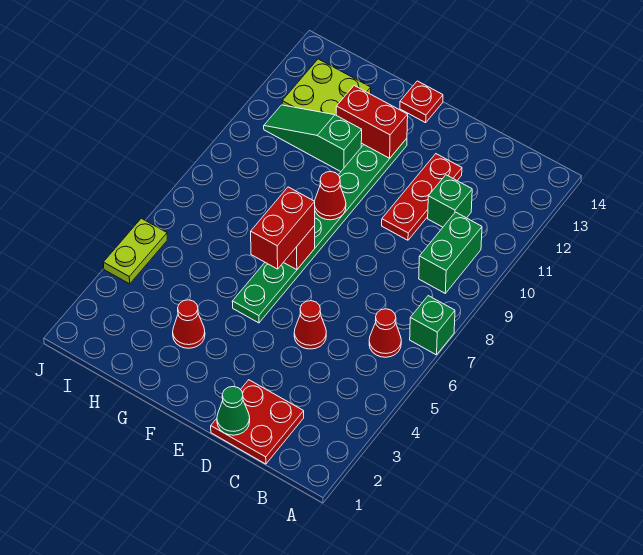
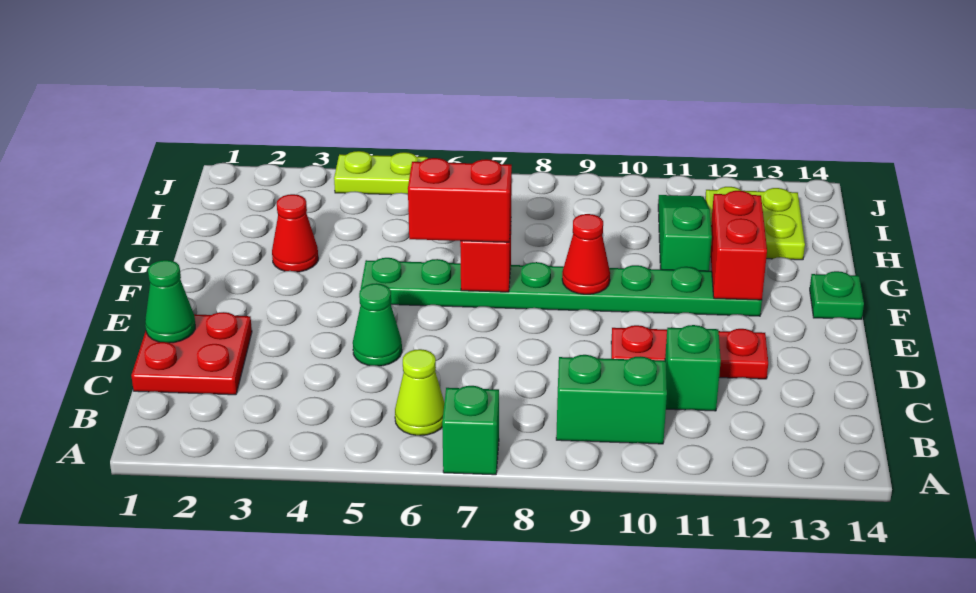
red 1x1 cone [369,309,401,357] -> lime 1x1 cone [395,349,444,436]
red 1x1 cone [294,301,326,349] -> green 1x1 cone [353,283,402,366]
red 1x1 plate [400,81,443,123] -> green 1x1 plate [810,271,864,319]

